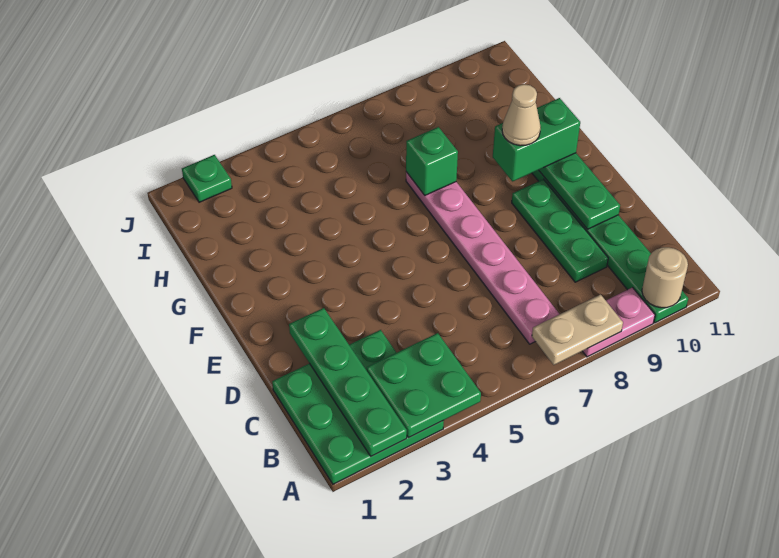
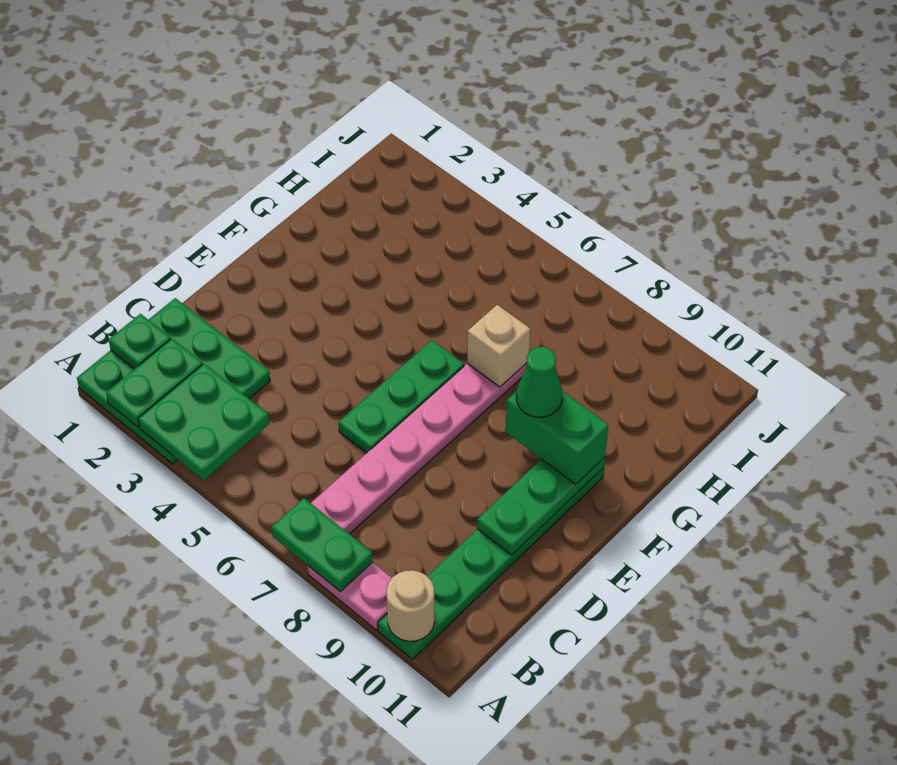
green 1x4 plate [289,308,407,456] -> green 1x2 plate [106,339,203,427]
tan 1x2 plate [532,295,623,365] -> green 1x2 plate [272,498,373,591]
green 1x3 plate [512,179,608,282] -> green 1x3 plate moved to [339,340,464,453]
tan 1x1 cone [502,84,541,146] -> green 1x1 cone [516,347,562,417]
green 1x1 brick [406,127,458,195] -> tan 1x1 brick [467,305,530,387]
green 1x1 plate [182,155,232,202] -> green 1x1 plate moved to [109,314,171,369]

